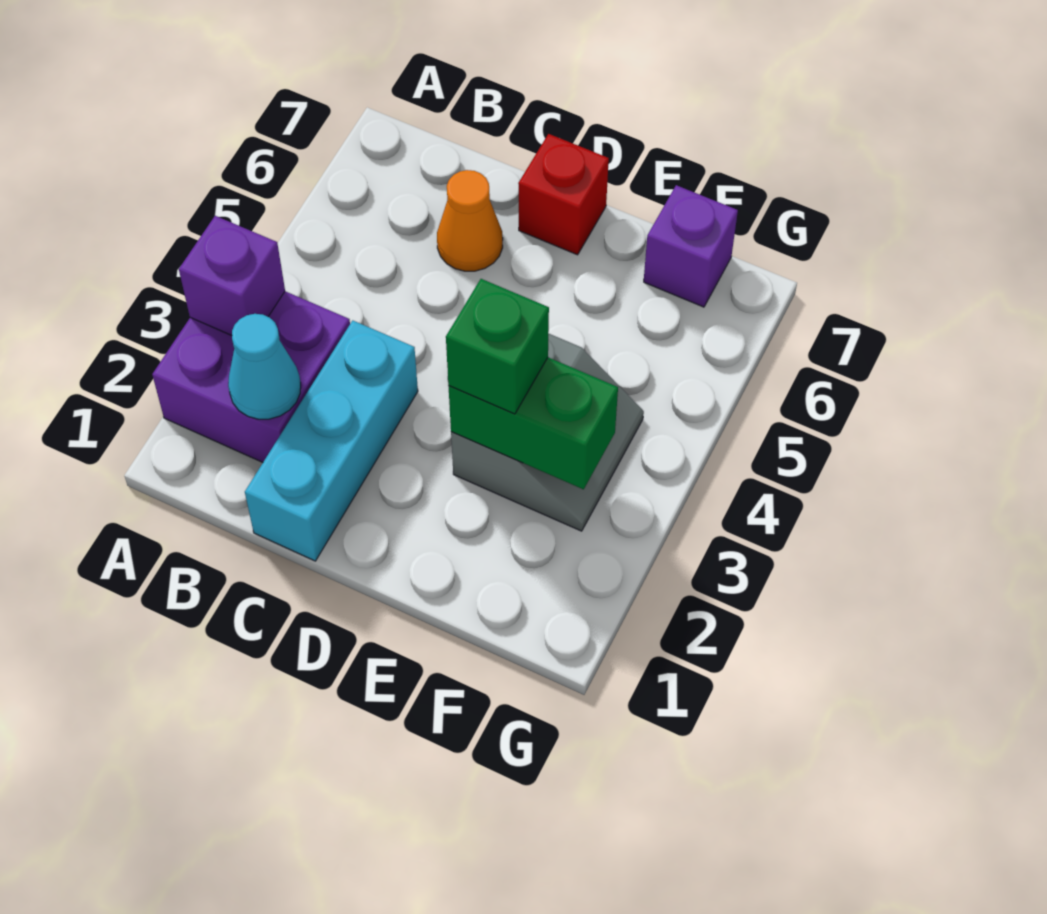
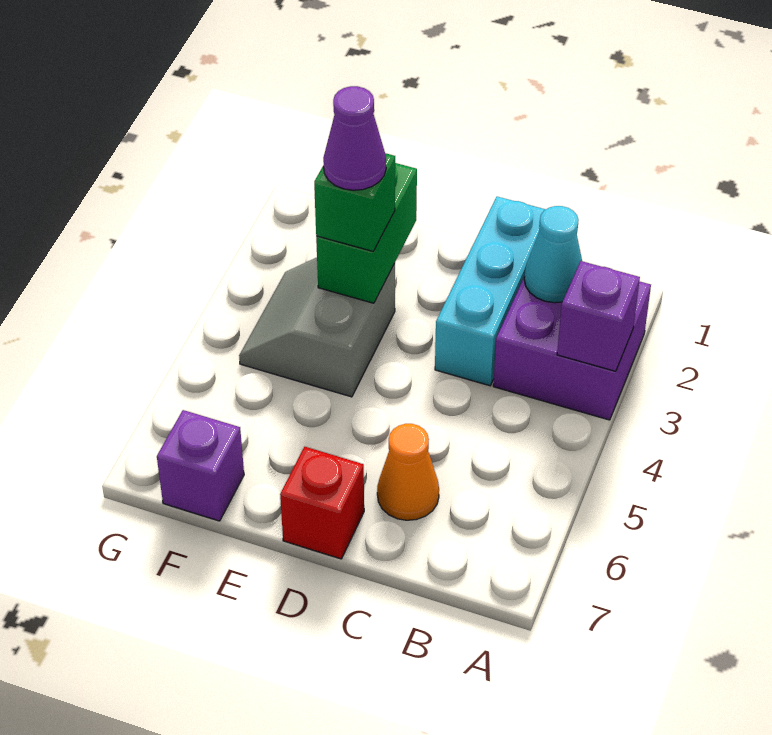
green 1x2 brick [449,357,618,489] -> green 1x2 brick turned to [316,163,417,303]
none -> purple 1x1 cone [323,86,386,190]

